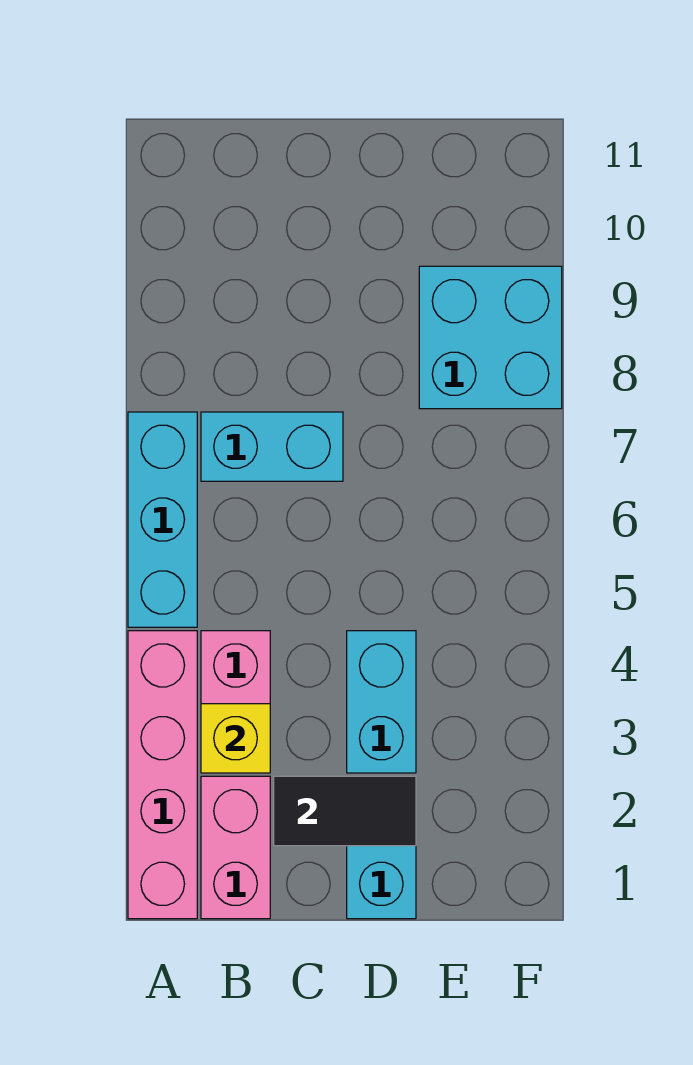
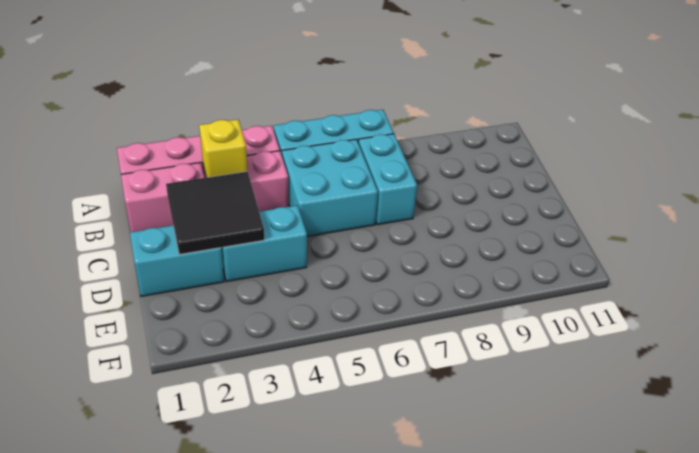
black 1x2 tile [274,776,416,846] -> black 2x2 tile [166,171,264,254]
cyan 2x2 brick [419,266,562,409] -> cyan 2x2 brick moved to [282,139,378,236]

